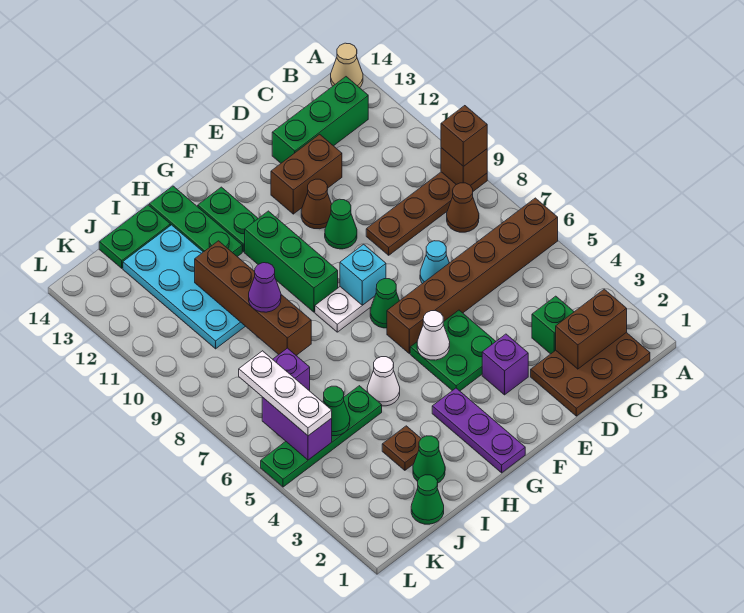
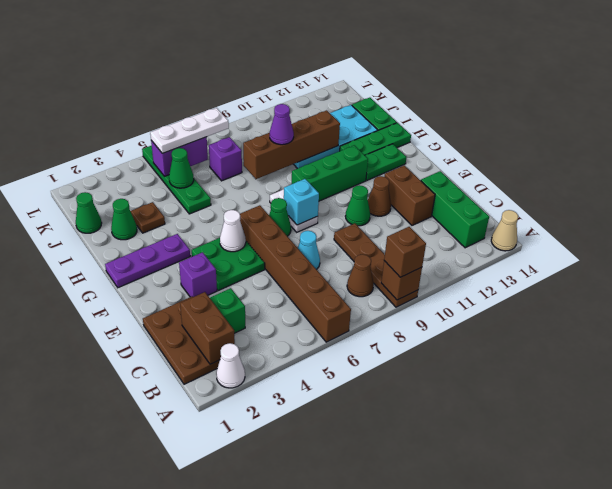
white 1x1 cone [367,357,400,406] -> white 1x1 cone moved to [216,343,245,388]

